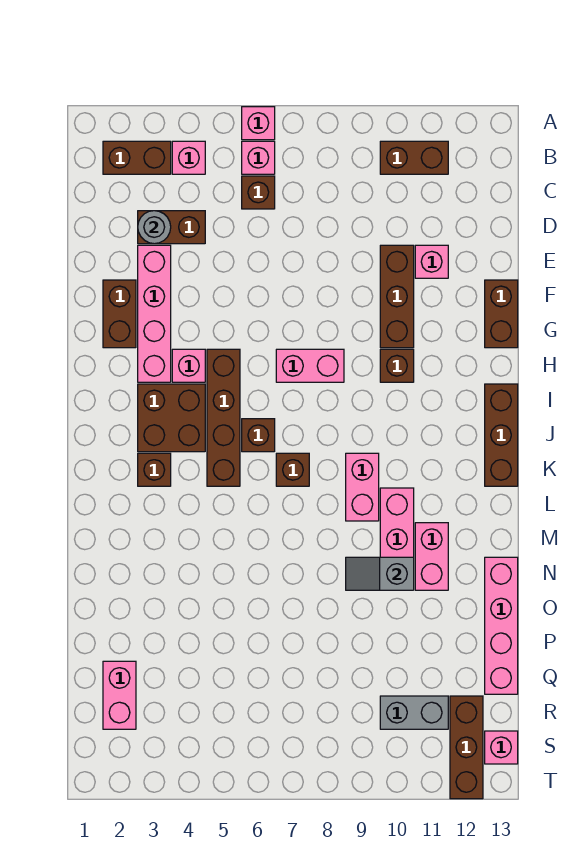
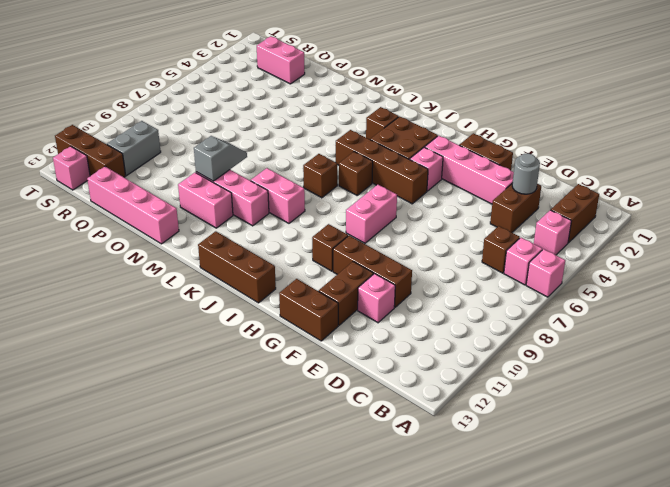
brown 1x2 brick [380,141,448,174] -> brown 1x2 brick moved to [319,262,373,325]

